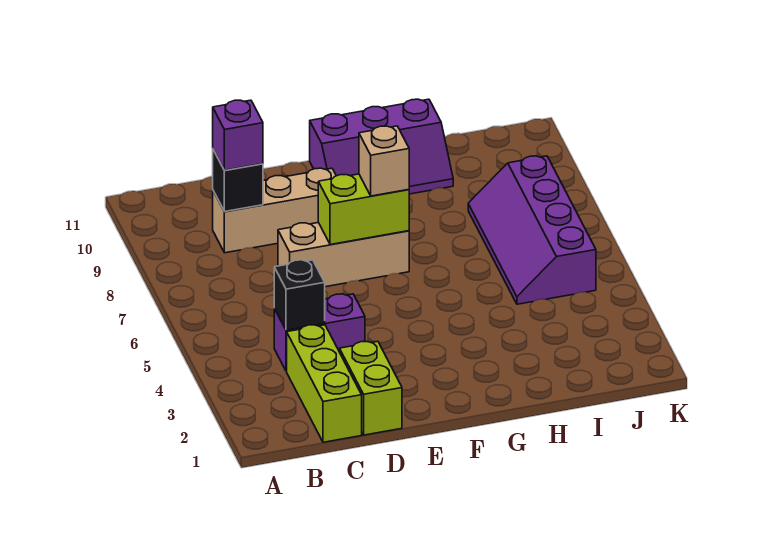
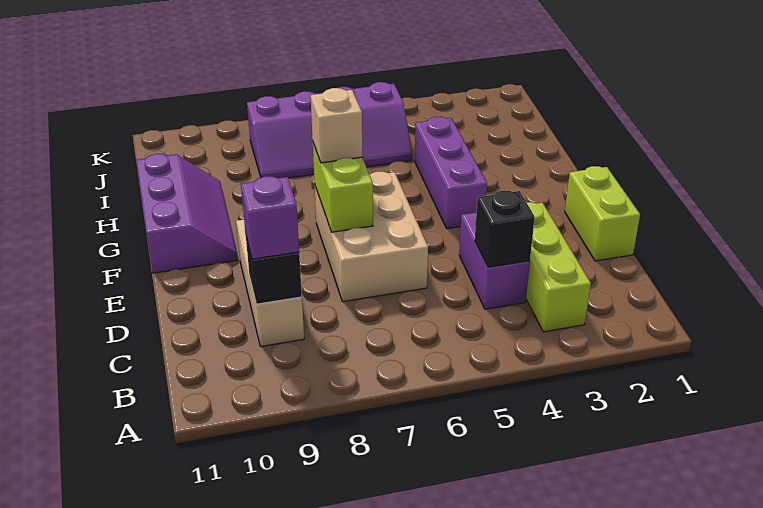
lime 1x3 brick [287,325,362,442] -> lime 1x3 brick turned to [526,202,591,332]
lime 1x2 brick [339,341,402,435] -> lime 1x2 brick turned to [565,166,640,261]
tan 1x3 brick [278,223,409,287] -> tan 2x3 brick [315,172,428,302]
none -> purple 1x3 brick [415,117,487,229]

